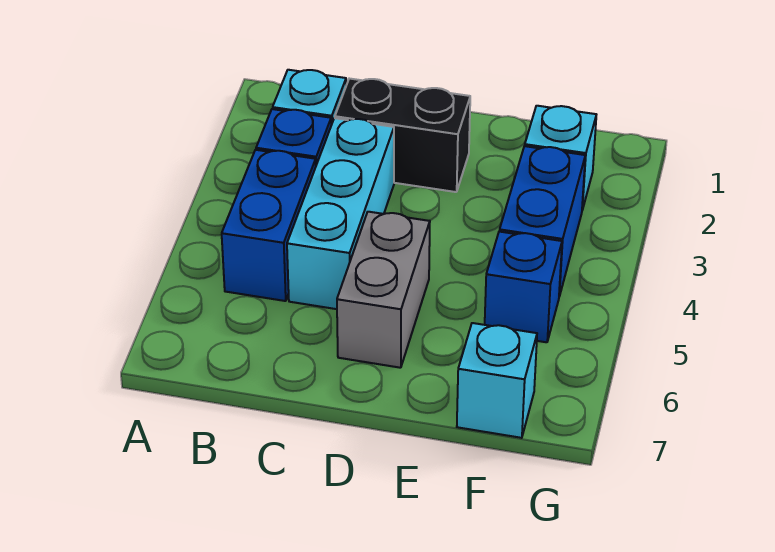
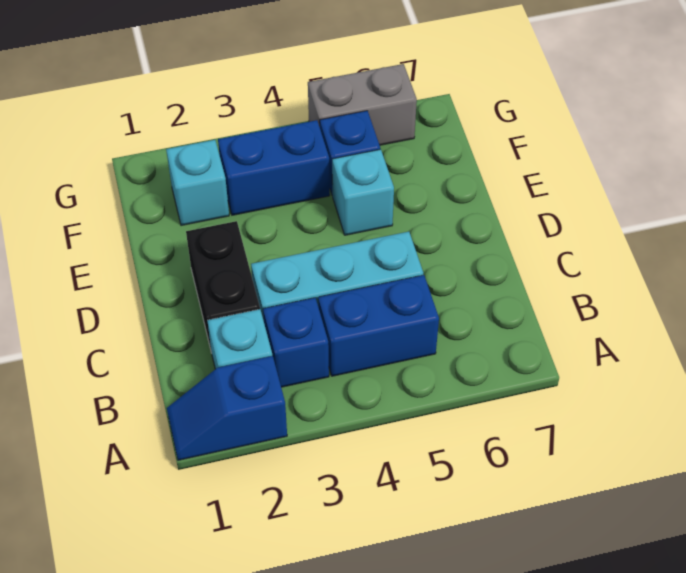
none -> blue 1x2 slope [167,356,287,460]
grey 1x2 brick [337,212,430,368] -> grey 1x2 brick moved to [308,64,417,145]
cyan 1x1 brick [457,323,537,438] -> cyan 1x1 brick moved to [332,149,394,235]

